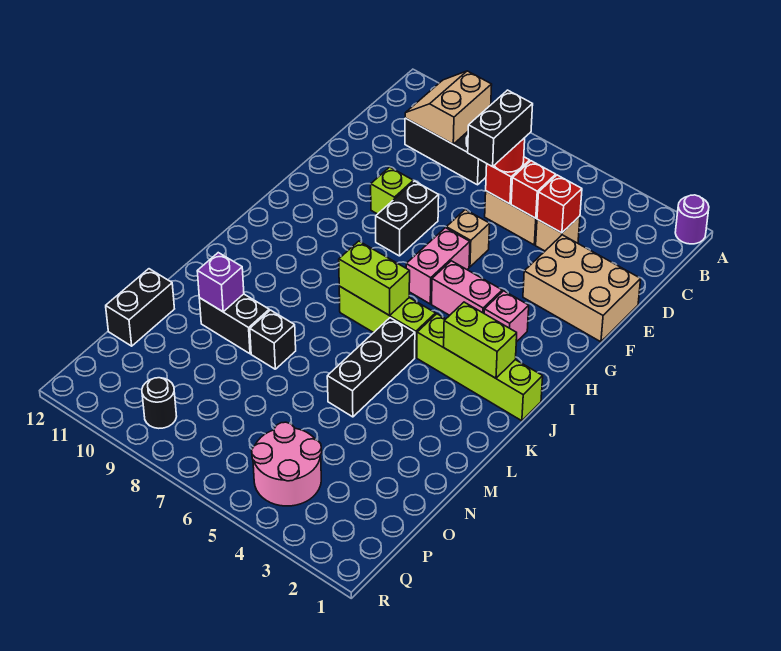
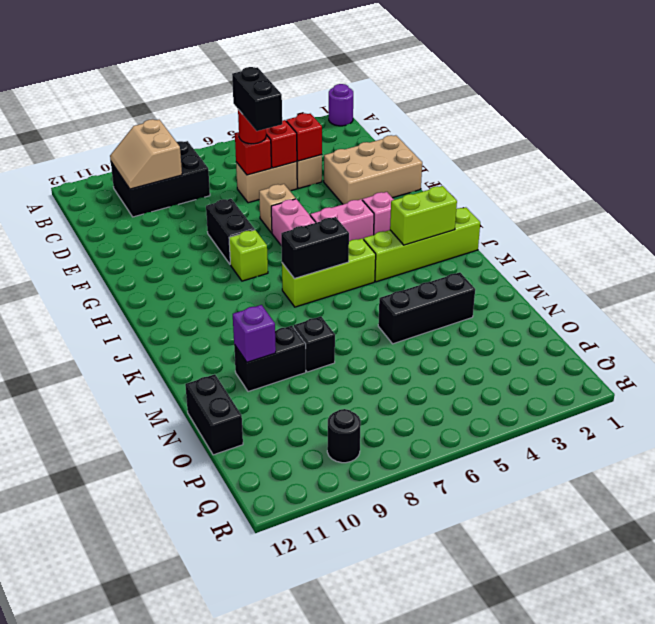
lime 1x1 brick [371,167,413,214] -> lime 1x1 brick moved to [229,230,268,281]
lime 1x2 brick [339,241,410,316] -> black 1x2 brick [281,217,349,279]
black 1x3 brick [327,318,415,417] -> black 1x3 brick turned to [378,272,475,344]
pink 2x2 round brick [252,422,322,506] -> none

